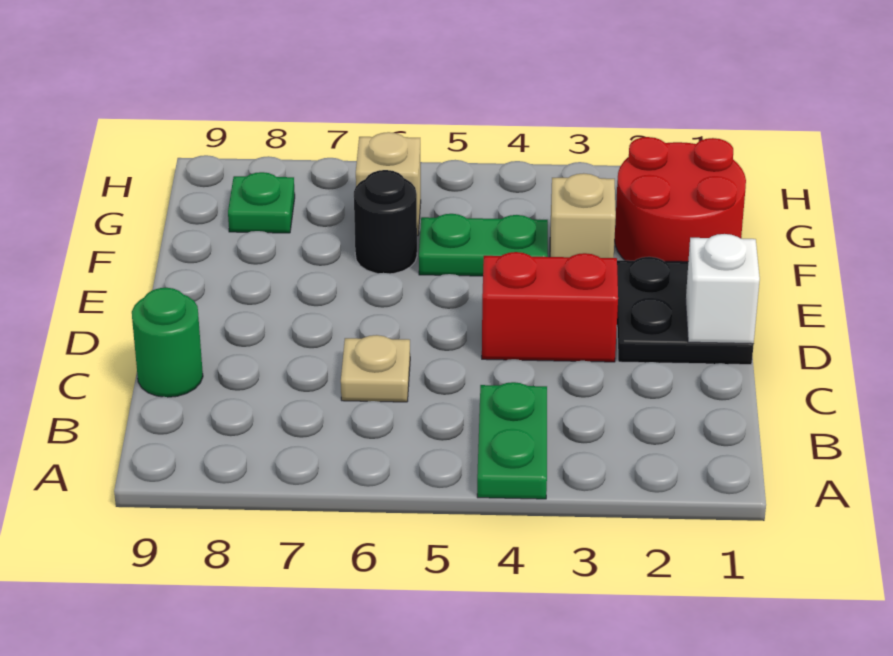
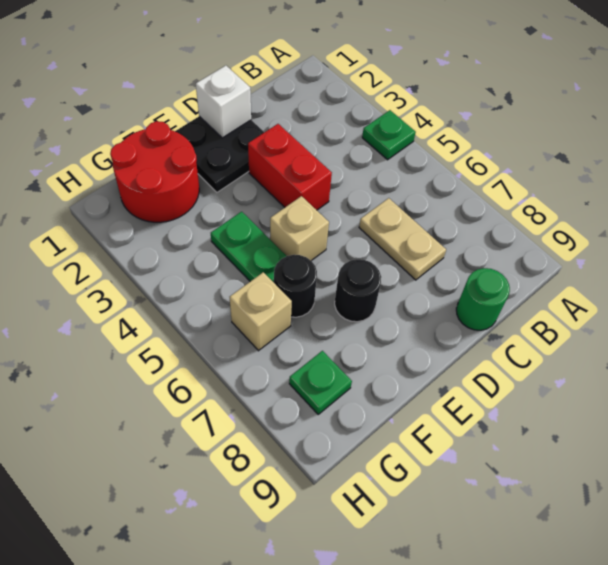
green 1x2 plate [477,382,547,499] -> green 1x1 plate [362,110,416,160]
tan 1x1 plate [341,335,410,402] -> tan 1x2 plate [359,198,446,280]
none -> black 1x1 round brick [335,259,381,322]
tan 1x1 brick [550,173,616,258] -> tan 1x1 brick moved to [270,196,329,261]

